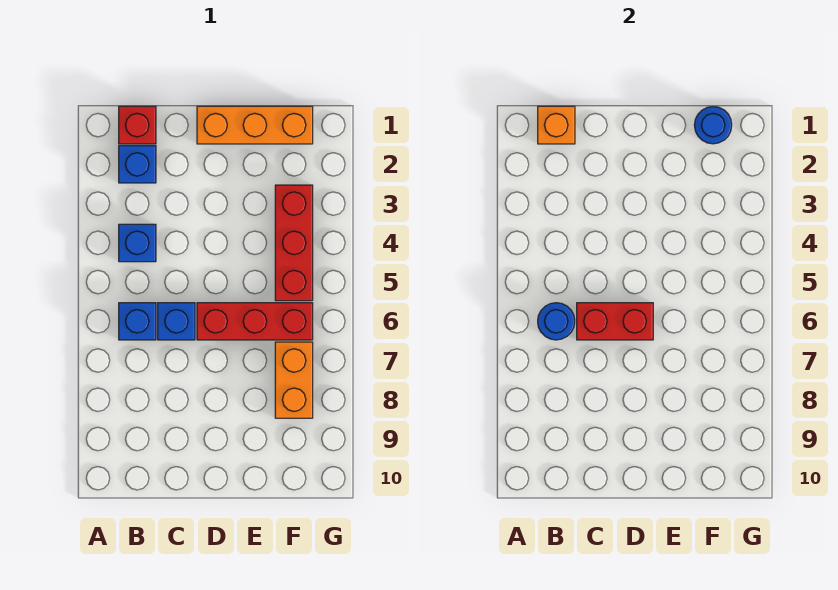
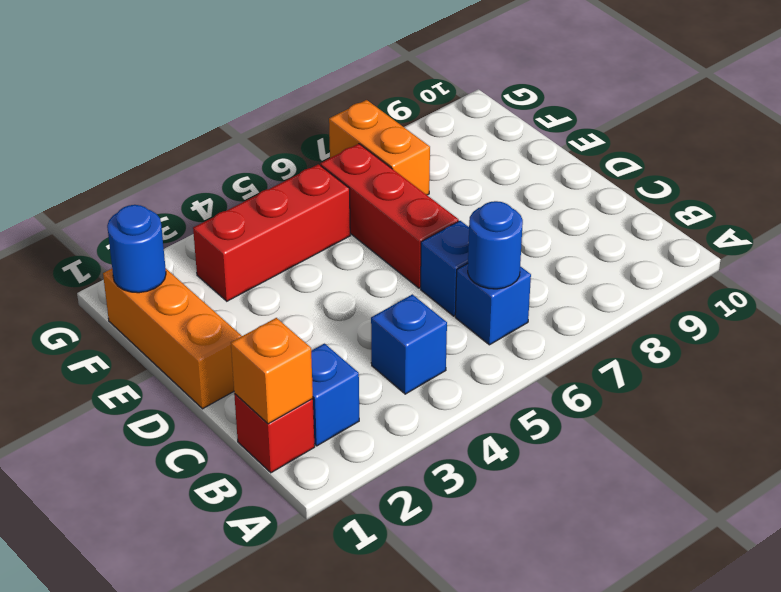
red 1x2 brick [577,303,653,340] -> none
orange 1x2 brick [275,342,313,418] -> orange 1x2 brick turned to [329,100,430,195]

